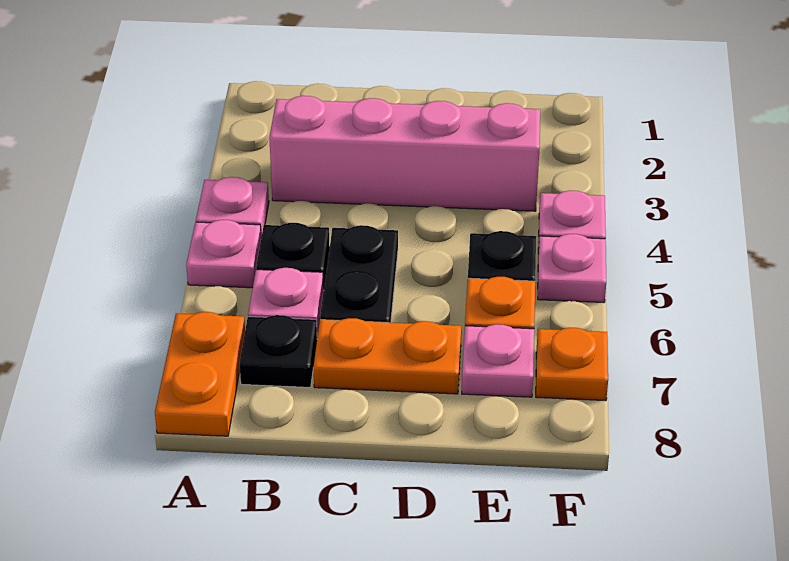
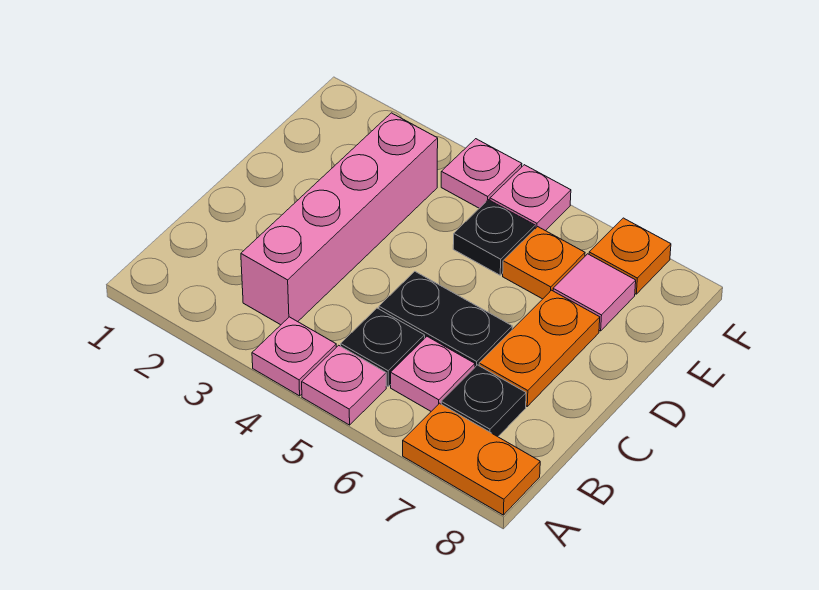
pink 1x1 plate [462,324,534,397] -> pink 1x1 tile [553,254,636,331]

